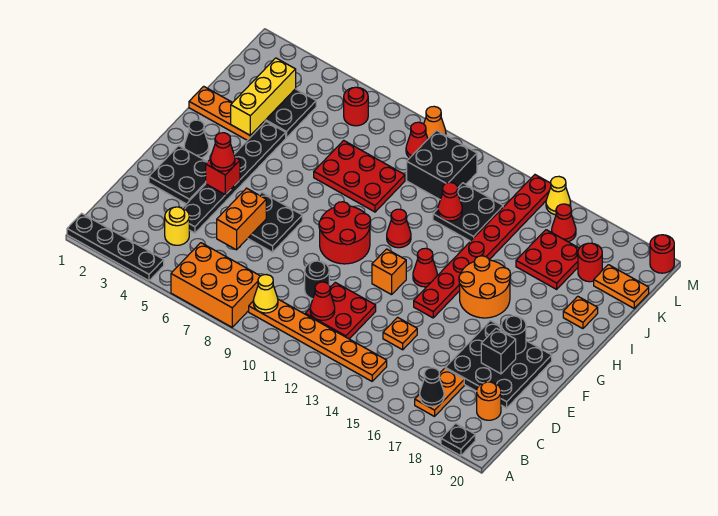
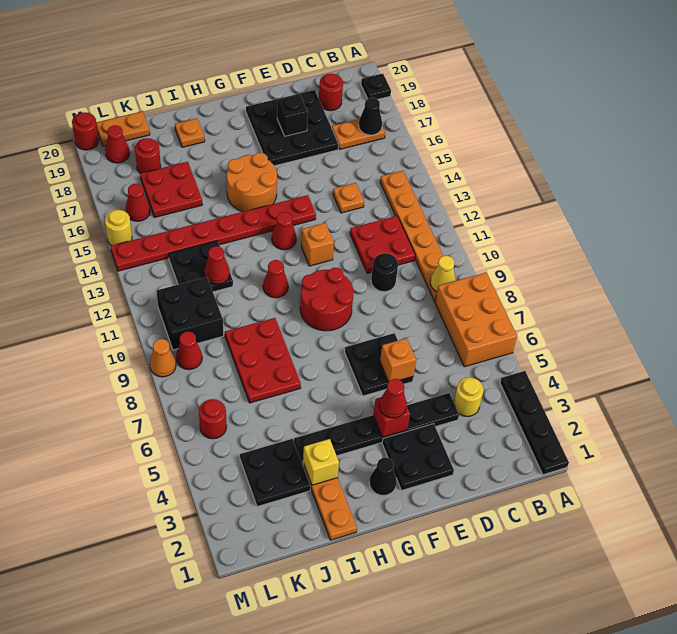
red 1x1 cone [310,282,335,320] -> red 1x1 cone moved to [105,125,130,163]
orange 1x1 round brick [477,382,501,420] -> red 1x1 round brick [319,74,343,111]
orange 1x2 brick [217,188,266,250] -> orange 1x1 brick [380,338,416,382]
black 1x1 round brick [502,316,526,354] -> none
yellow 1x3 brick [231,58,296,136] -> yellow 1x1 brick [303,439,339,485]
orange 1x2 plate [594,265,649,308] -> orange 1x2 plate turned to [96,111,150,146]
yellow 1x1 cone [546,176,571,215] -> yellow 1x1 round brick [105,210,132,246]

